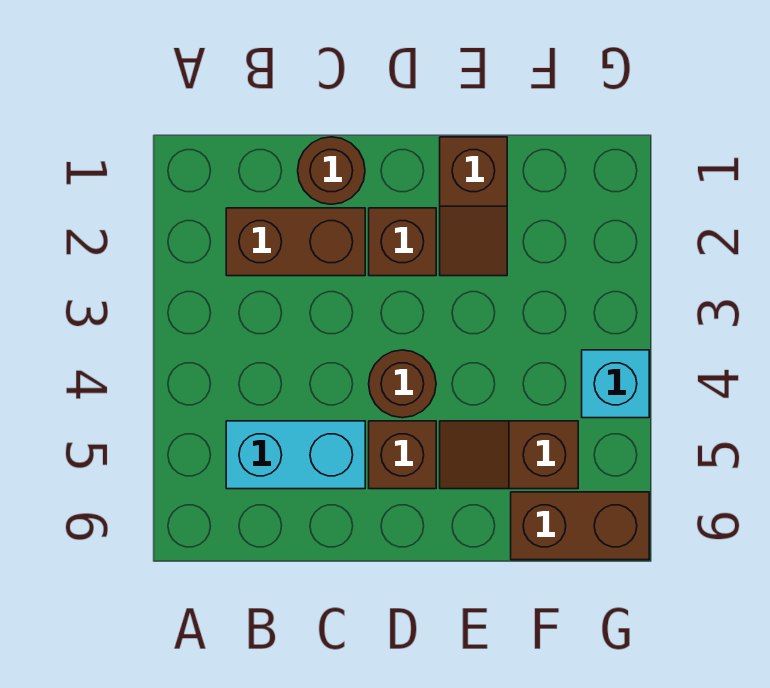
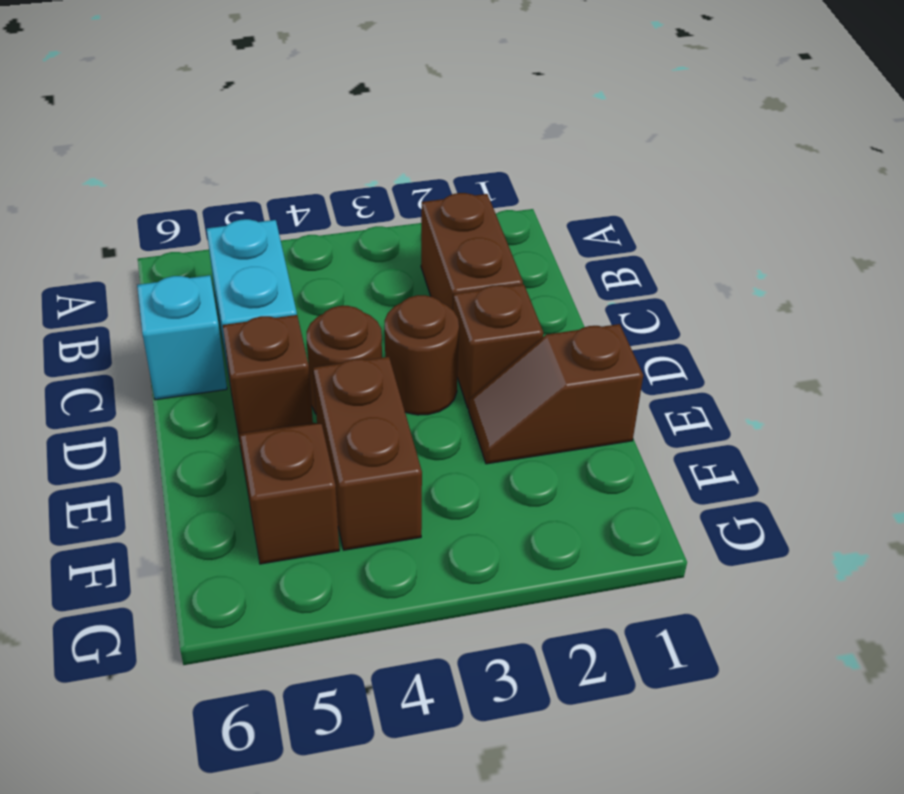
brown 1x1 round brick [298,137,365,204] -> brown 1x1 round brick moved to [384,295,459,415]
brown 1x2 brick [511,492,649,560] -> brown 1x2 brick moved to [313,357,422,550]
cyan 1x1 brick [582,350,649,418] -> cyan 1x1 brick moved to [137,275,227,400]

